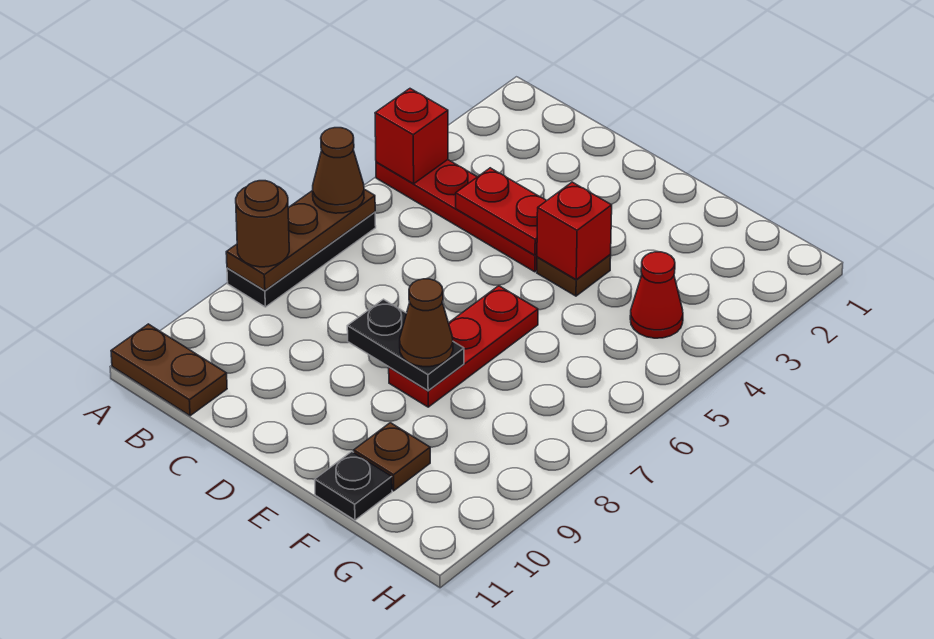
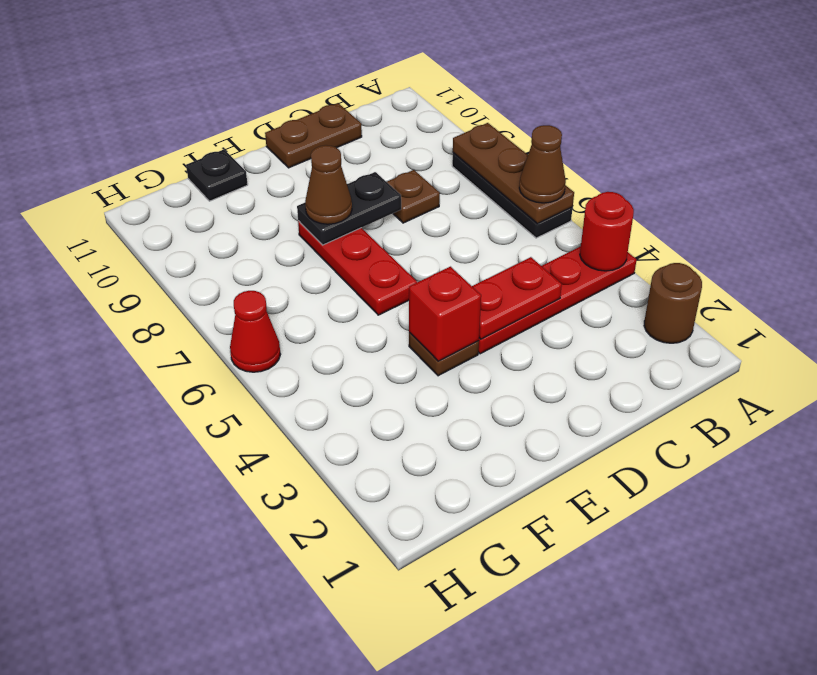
red 1x1 brick [375,89,448,184] -> red 1x1 round brick [580,192,634,271]
brown 1x1 round brick [236,181,289,267] -> brown 1x1 round brick moved to [644,263,702,343]
brown 1x2 plate [111,324,227,416] -> brown 1x2 plate moved to [265,103,362,168]
brown 1x1 plate [354,423,430,491] -> brown 1x1 plate moved to [387,170,440,223]
red 1x1 cone [630,252,683,338] -> red 1x1 cone moved to [230,291,281,372]

